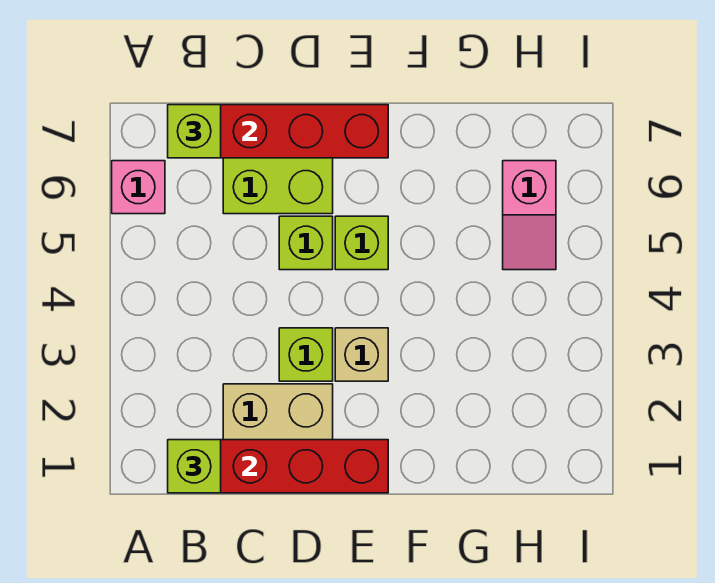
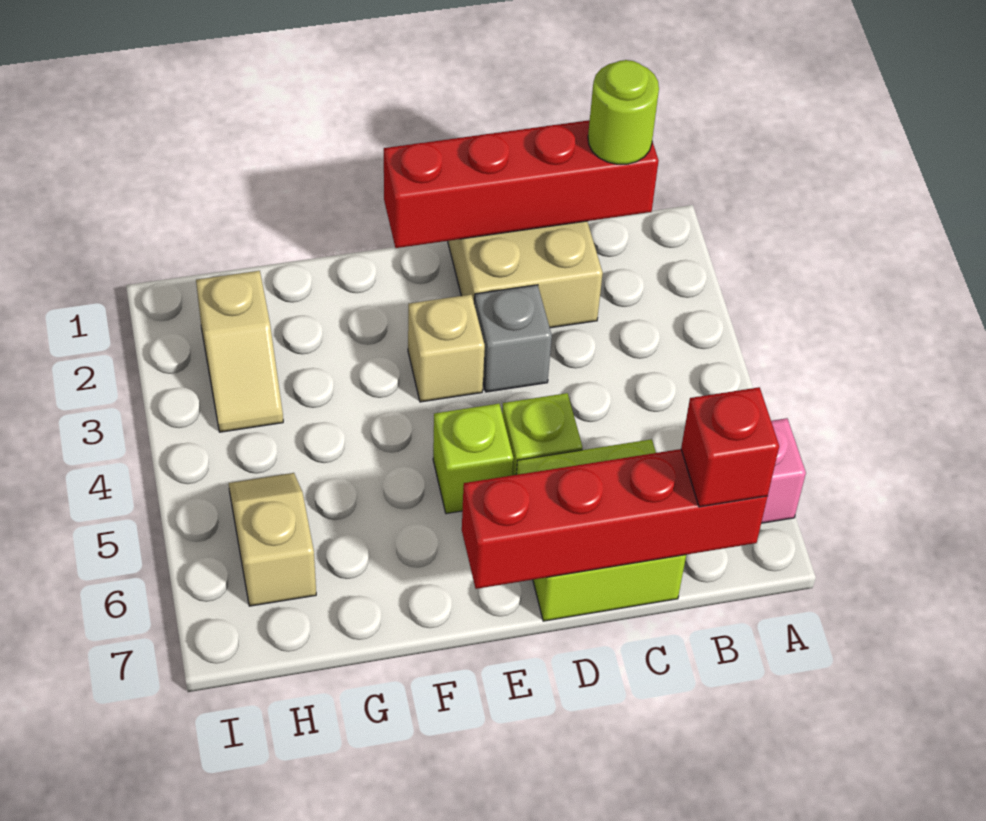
lime 1x1 brick [168,440,221,493] -> lime 1x1 round brick [588,60,659,164]
lime 1x1 brick [168,105,221,158] -> red 1x1 brick [681,387,779,507]
lime 1x1 brick [279,328,333,381] -> grey 1x1 brick [474,285,552,392]
none -> tan 1x2 slope [196,271,283,432]
pink 1x2 slope [503,161,556,270] -> tan 1x2 slope [229,473,316,606]

